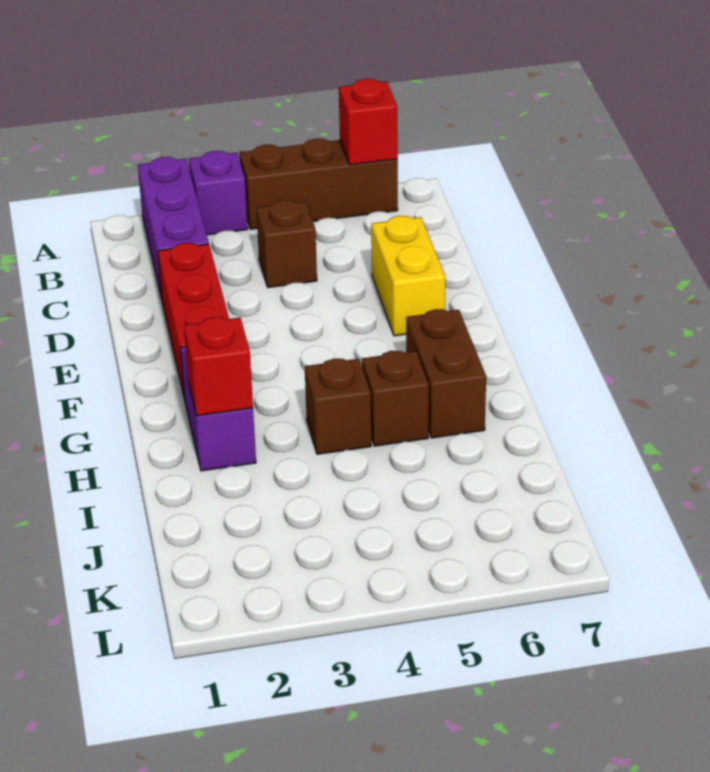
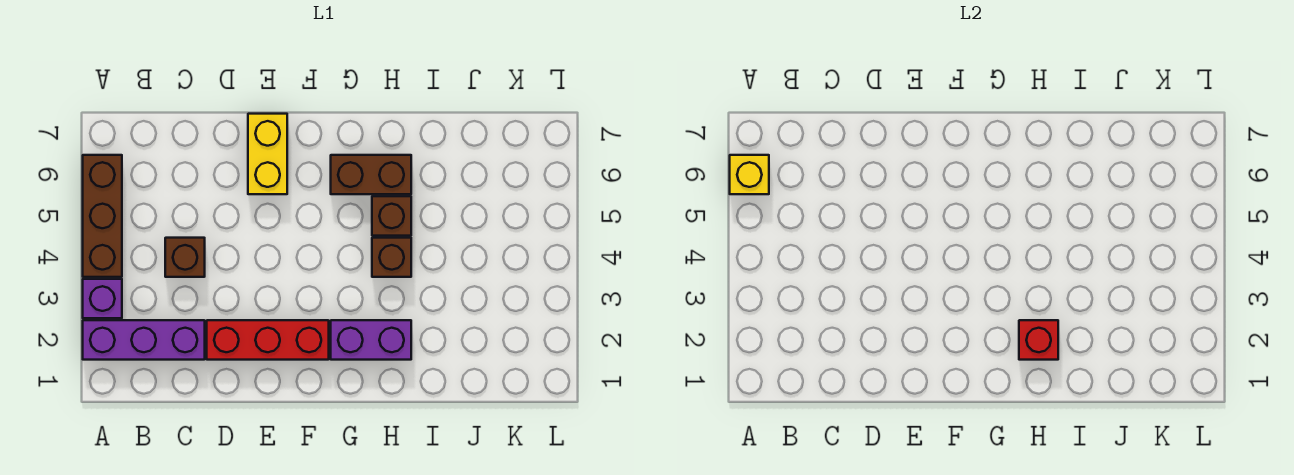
red 1x1 brick [339,79,398,165] -> yellow 1x1 brick [730,155,769,194]
yellow 1x2 brick [371,216,445,336] -> yellow 1x2 brick turned to [248,114,287,194]

